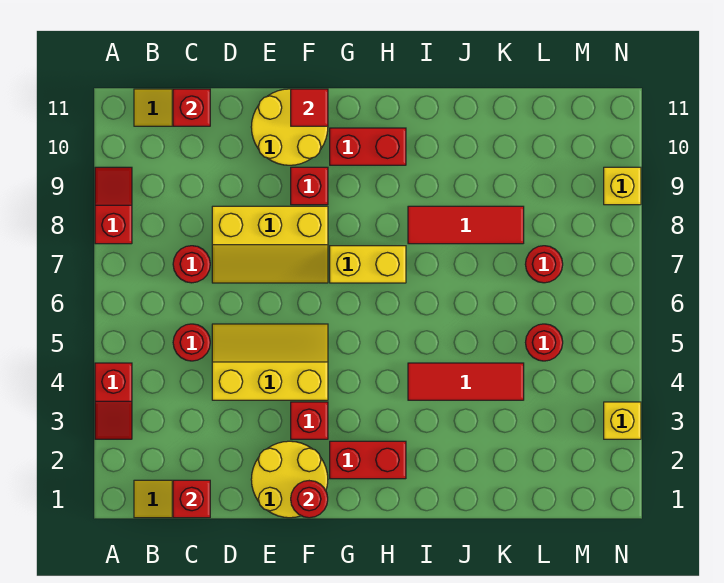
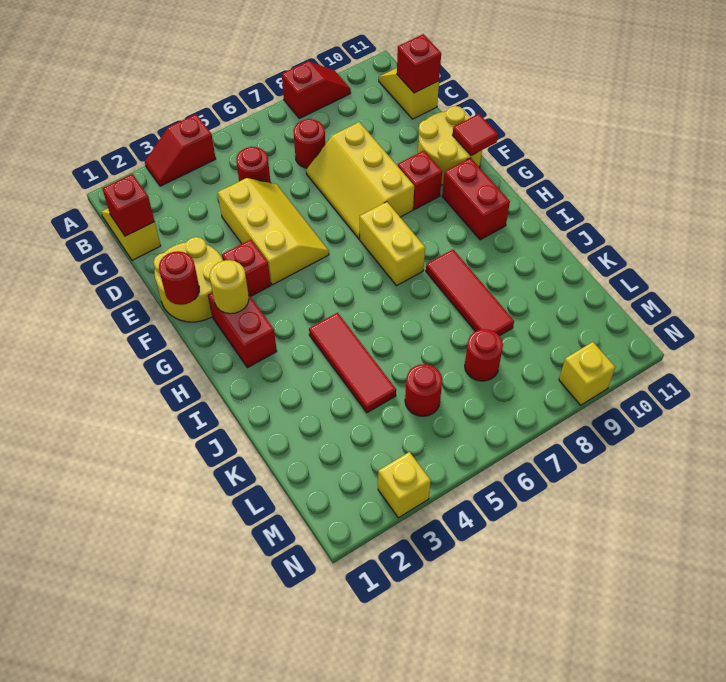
none -> yellow 1x1 round brick [210,260,249,314]

